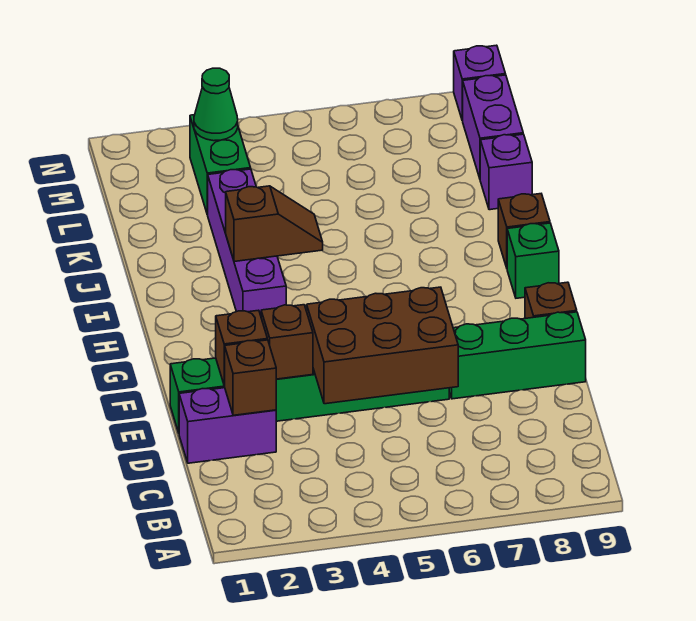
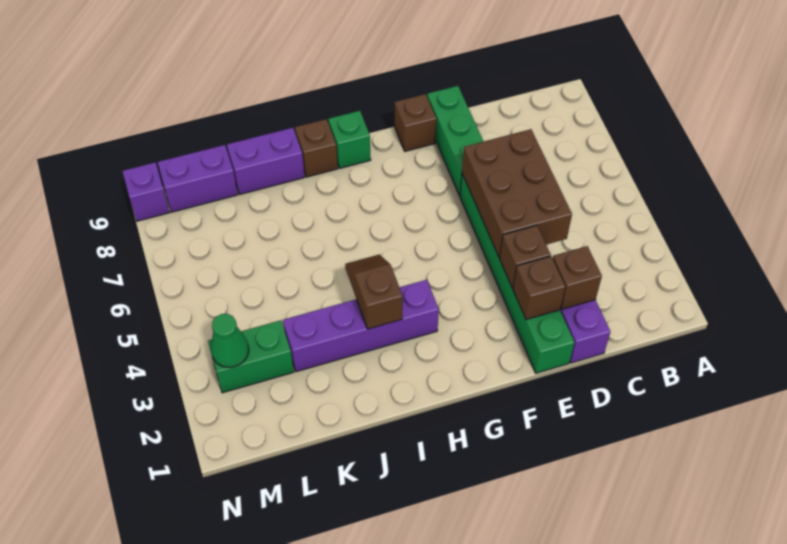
purple 1x1 brick [480,134,532,210] -> purple 1x2 brick [227,128,305,194]

